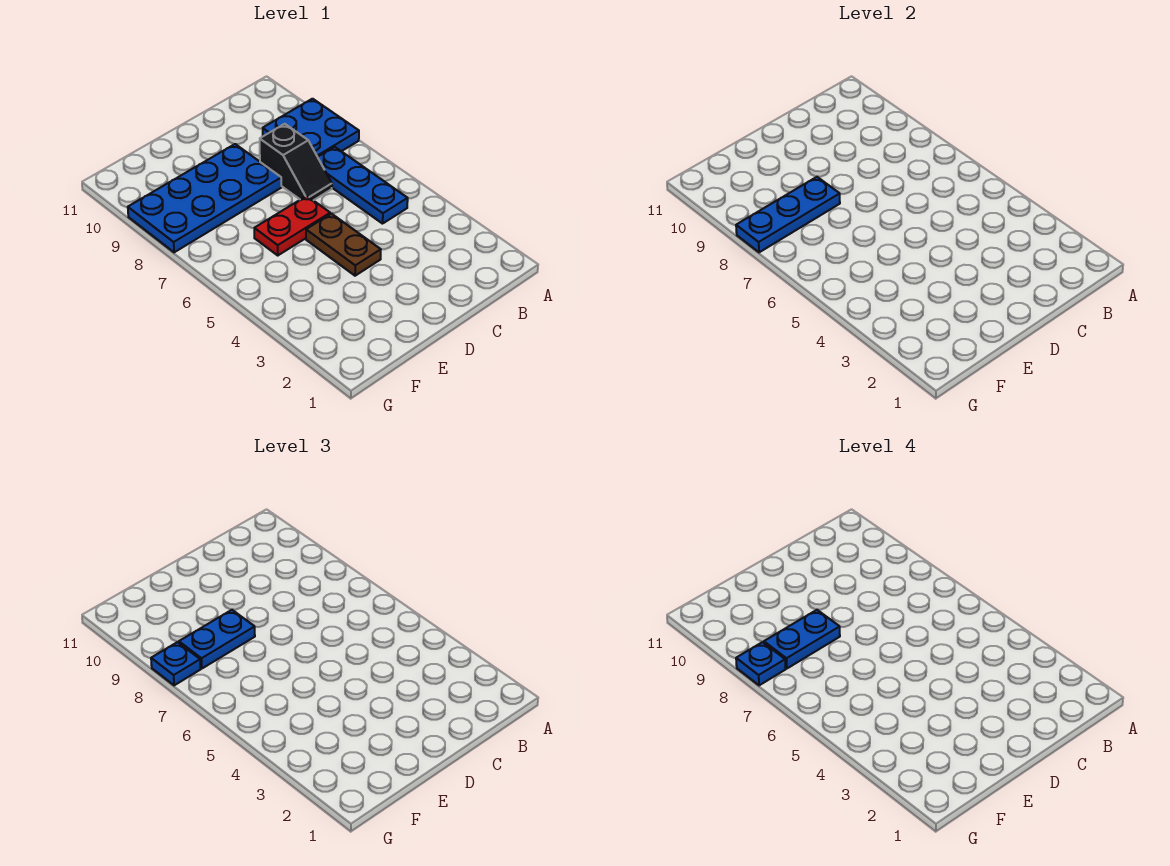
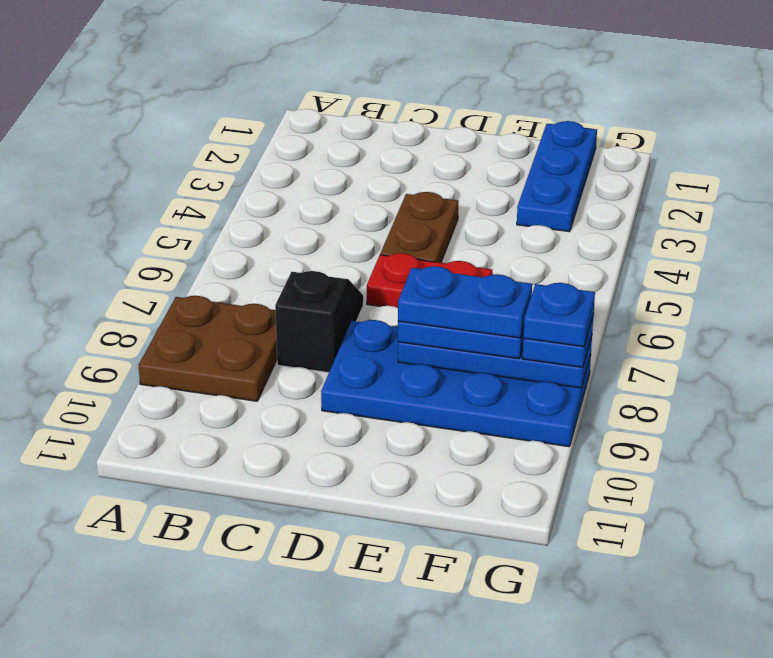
blue 2x2 plate [263,99,359,157] -> brown 2x2 plate [139,296,277,401]
blue 1x3 plate [318,147,408,224] -> blue 1x3 plate moved to [517,121,597,232]

